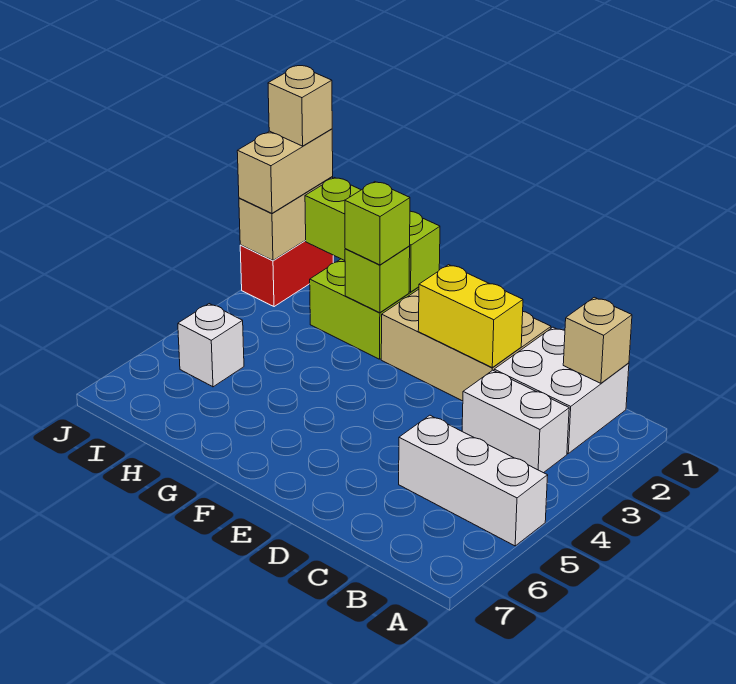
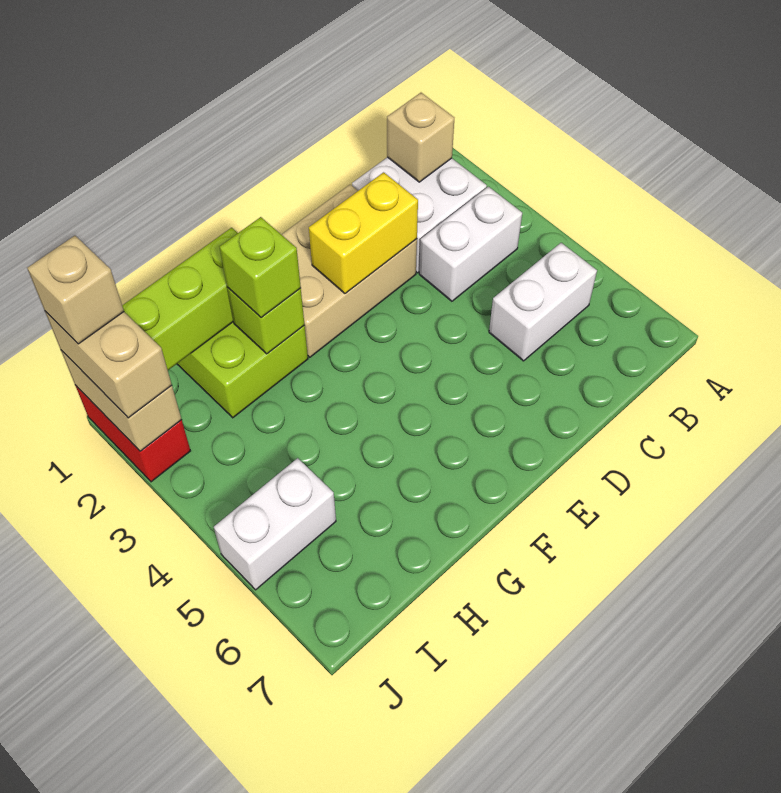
white 1x3 brick [399,415,548,546] -> white 1x2 brick [489,243,597,361]
white 1x1 brick [178,304,244,387] -> white 1x2 brick [214,458,336,590]

